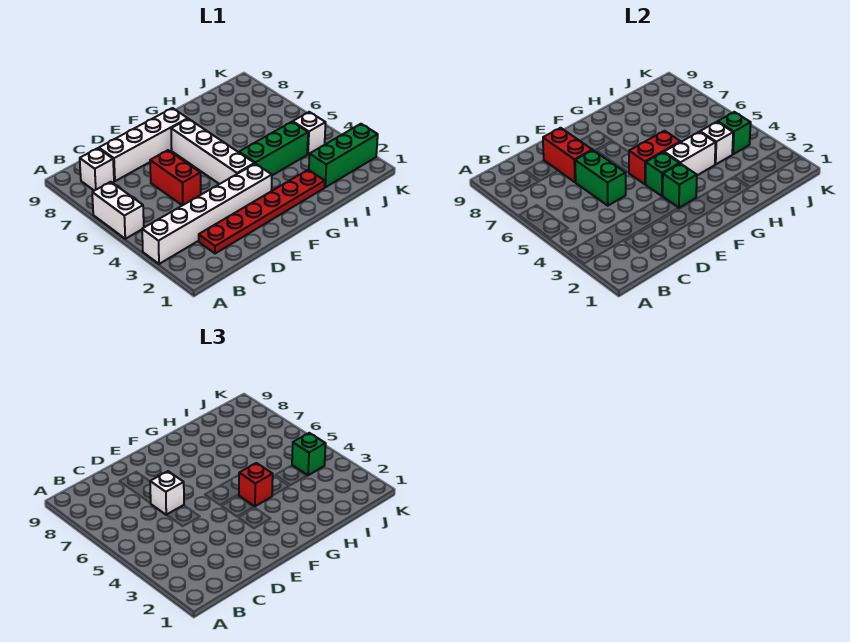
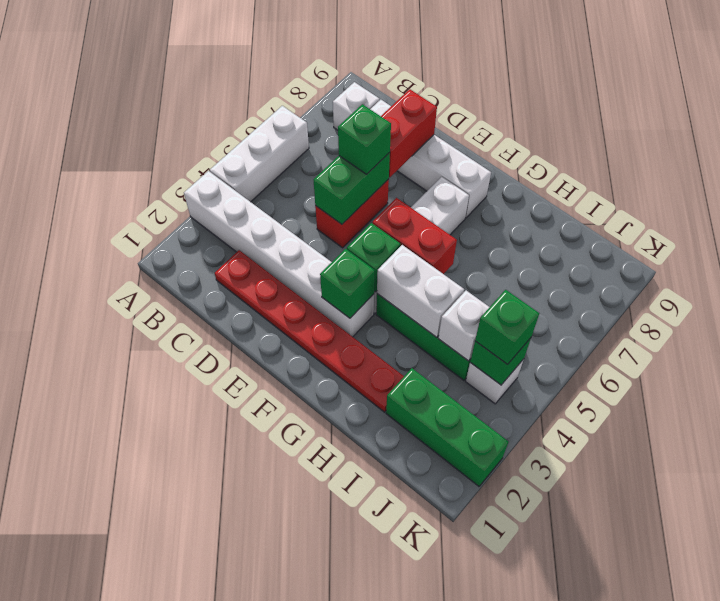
white 1x2 brick [92,182,144,239] -> white 1x3 brick [210,106,309,202]
white 1x1 brick [150,471,184,515] -> green 1x1 brick [338,104,391,174]
red 1x1 brick [239,463,273,506] -> none

